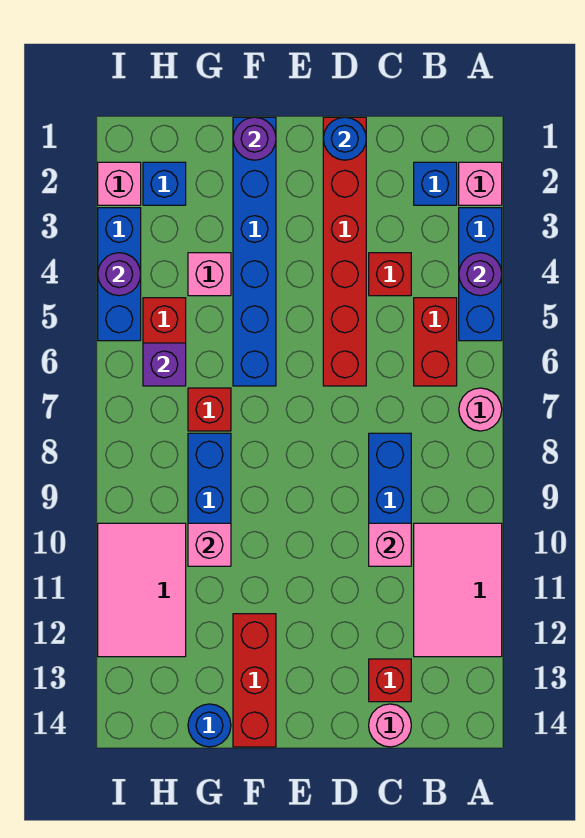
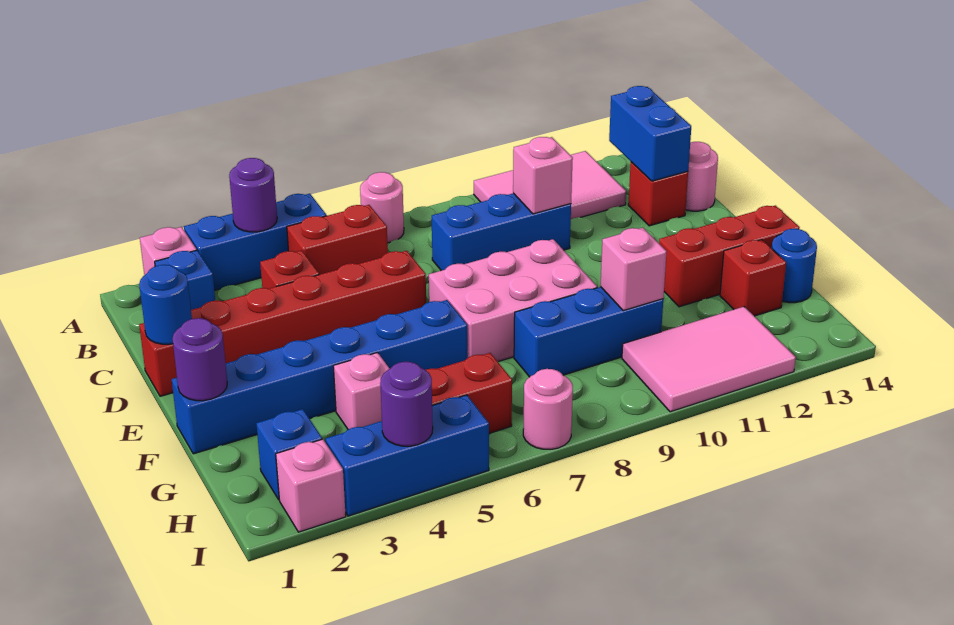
none -> blue 1x2 brick [609,86,691,181]
none -> pink 2x3 brick [429,239,598,362]
red 1x1 brick [188,388,231,431] -> red 1x1 brick moved to [720,240,786,316]
purple 1x1 brick [143,343,186,386] -> none
none -> pink 1x1 round brick [523,369,573,449]

